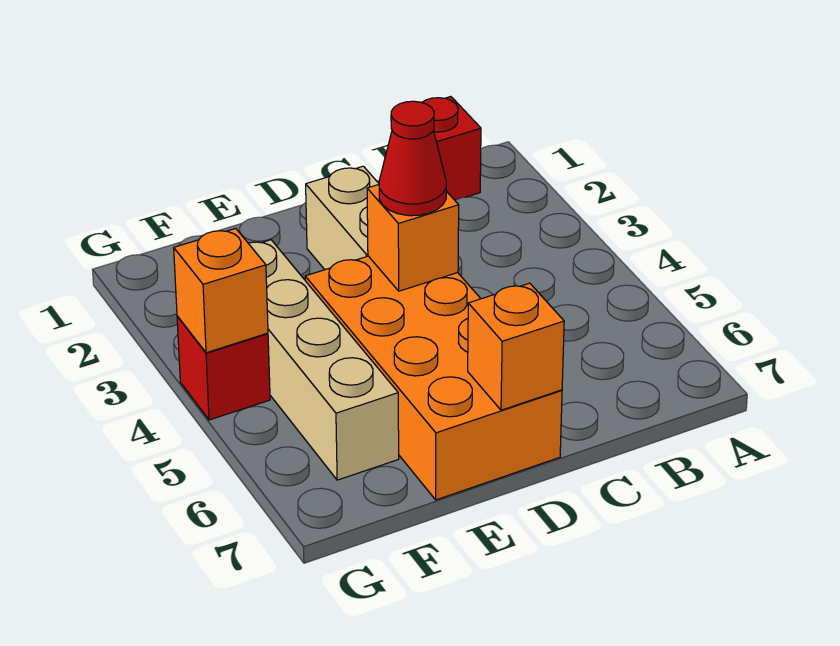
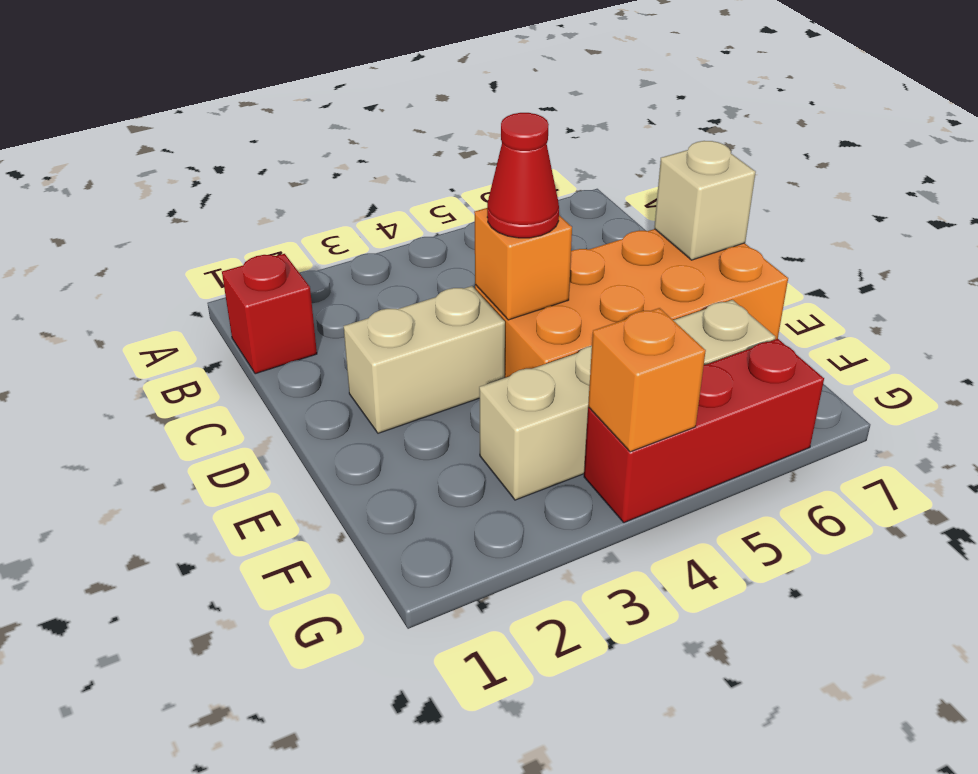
orange 1x1 brick [468,283,564,410] -> tan 1x1 brick [654,141,756,260]
red 1x1 brick [177,316,270,420] -> red 1x3 brick [584,339,824,523]

